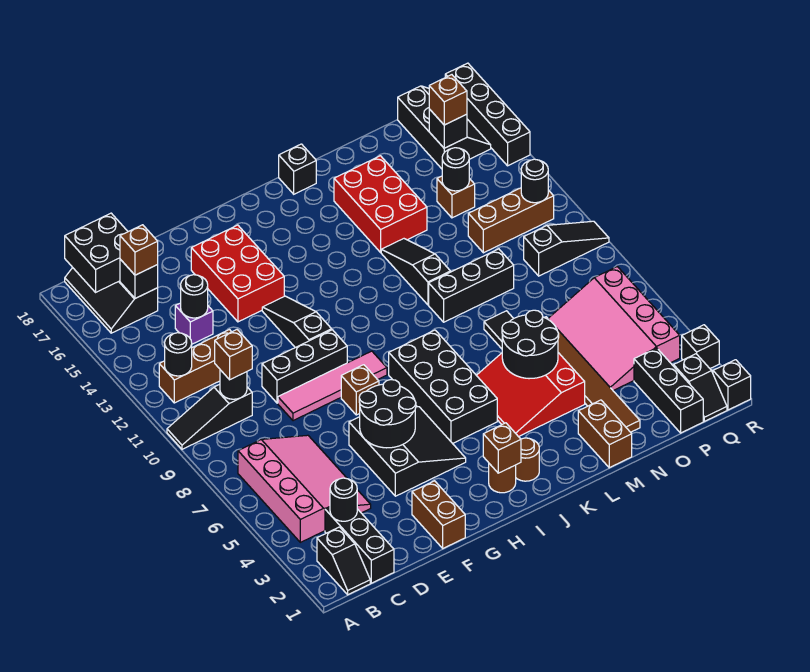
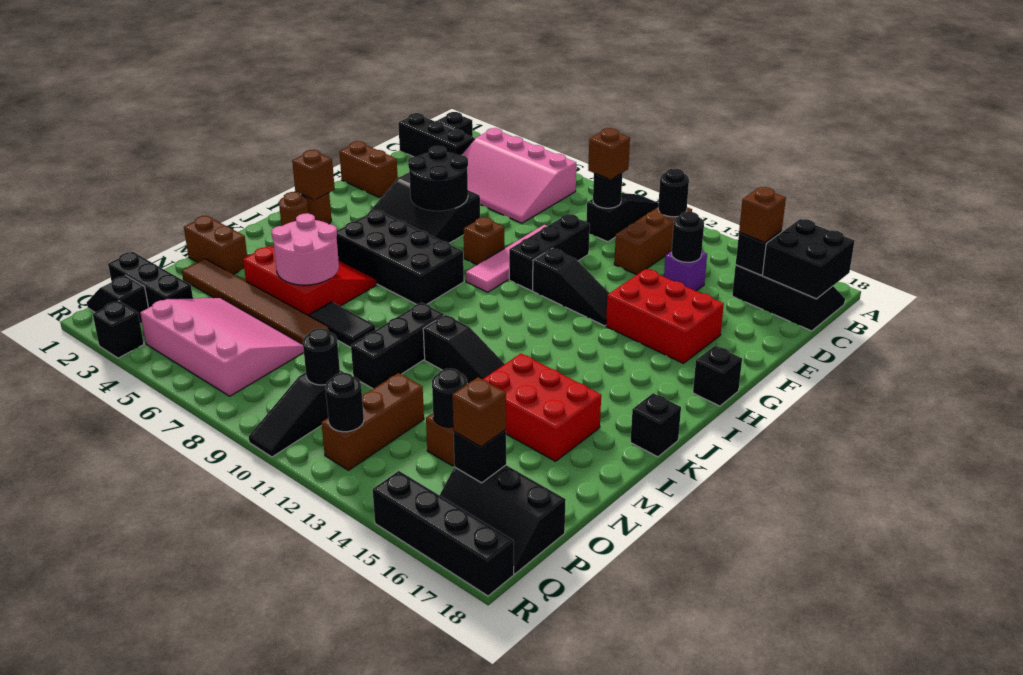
black 1x1 round brick [330,478,357,521] -> black 1x1 round brick moved to [303,328,340,385]
black 2x2 round brick [502,310,559,379] -> pink 2x2 round brick [272,213,339,285]
black 1x1 brick [713,360,751,410] -> black 1x1 brick moved to [693,346,742,406]

